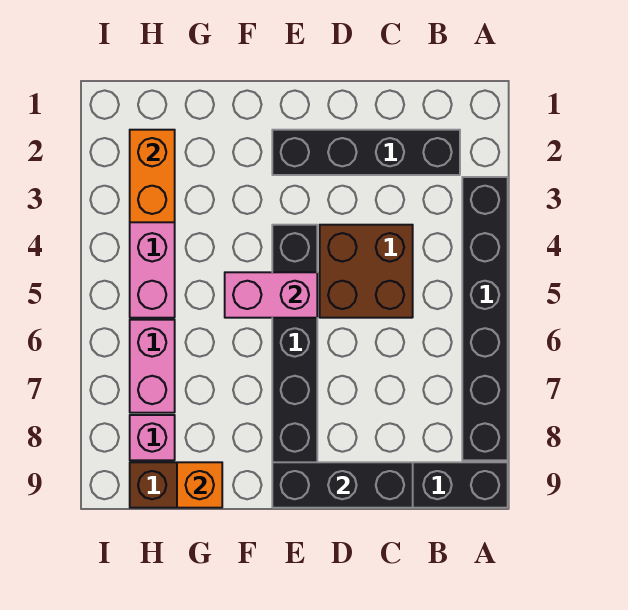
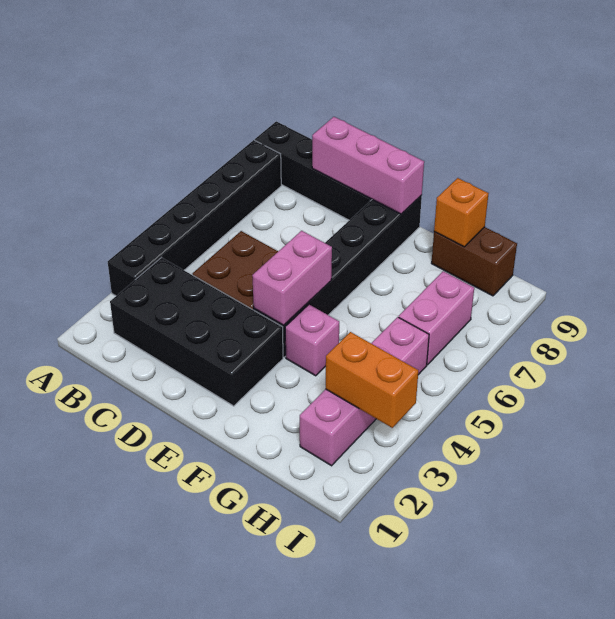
black 1x4 brick [272,130,460,175] -> black 2x4 brick [110,258,283,406]
black 1x3 brick [272,462,413,508] -> pink 1x3 brick [312,117,424,214]
pink 1x2 brick [225,272,317,318] -> pink 1x2 brick turned to [252,231,332,325]
orange 1x2 brick [130,130,175,222] -> orange 1x2 brick turned to [326,332,418,428]
pink 1x1 brick [130,415,175,460] -> pink 1x1 brick moved to [285,305,339,376]

